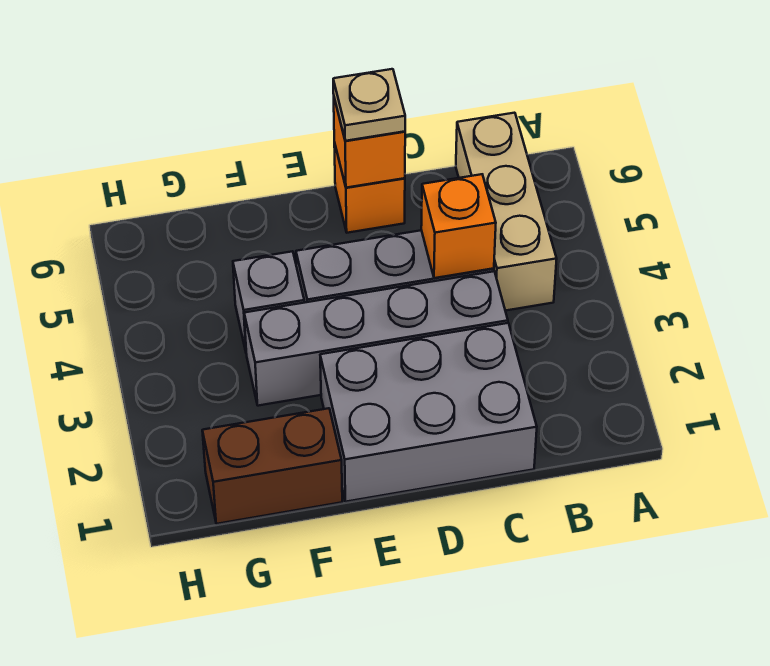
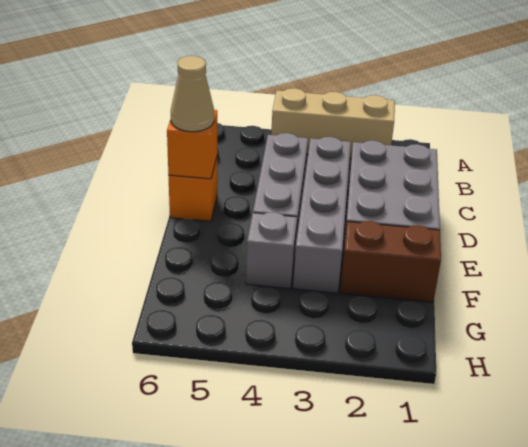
tan 1x3 brick [456,113,557,311] -> tan 1x3 brick moved to [271,88,395,158]
orange 1x1 brick [421,174,496,278] -> none
tan 1x1 plate [333,69,405,141] -> tan 1x1 cone [171,56,214,132]
brown 1x2 brick [202,408,342,524] -> brown 1x2 brick turned to [340,221,441,302]

